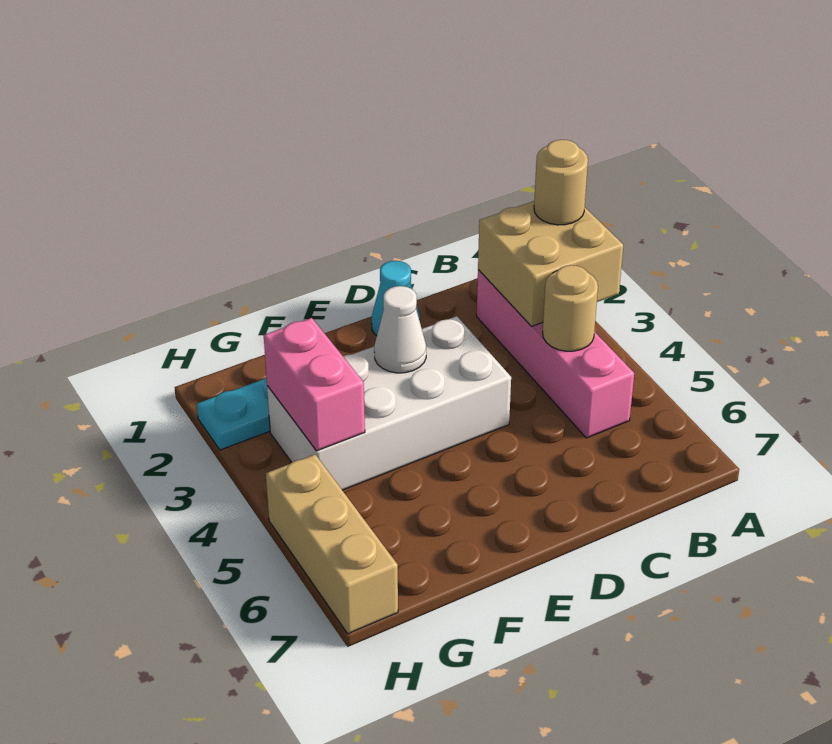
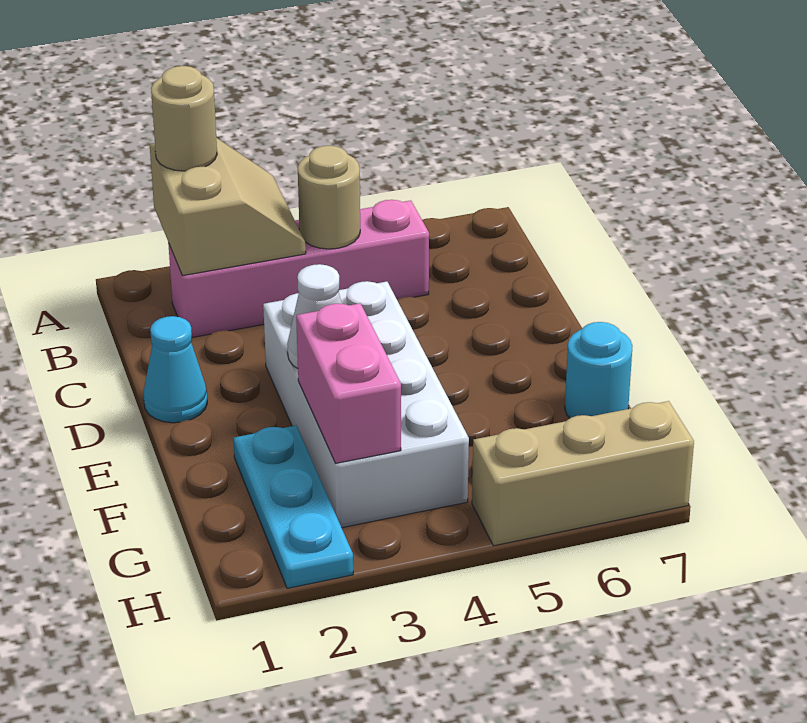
tan 2x2 brick [478,201,623,326] -> tan 2x2 slope [150,138,306,276]
none -> cyan 1x1 round brick [565,322,632,418]
pink 1x2 brick [264,318,365,451] -> pink 1x2 brick turned to [296,303,401,463]

